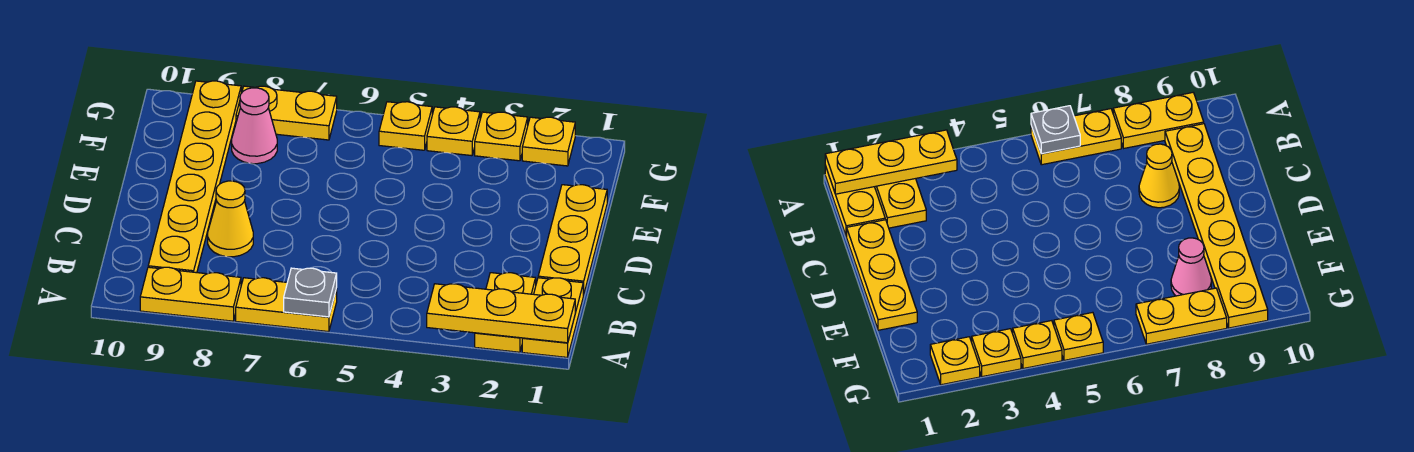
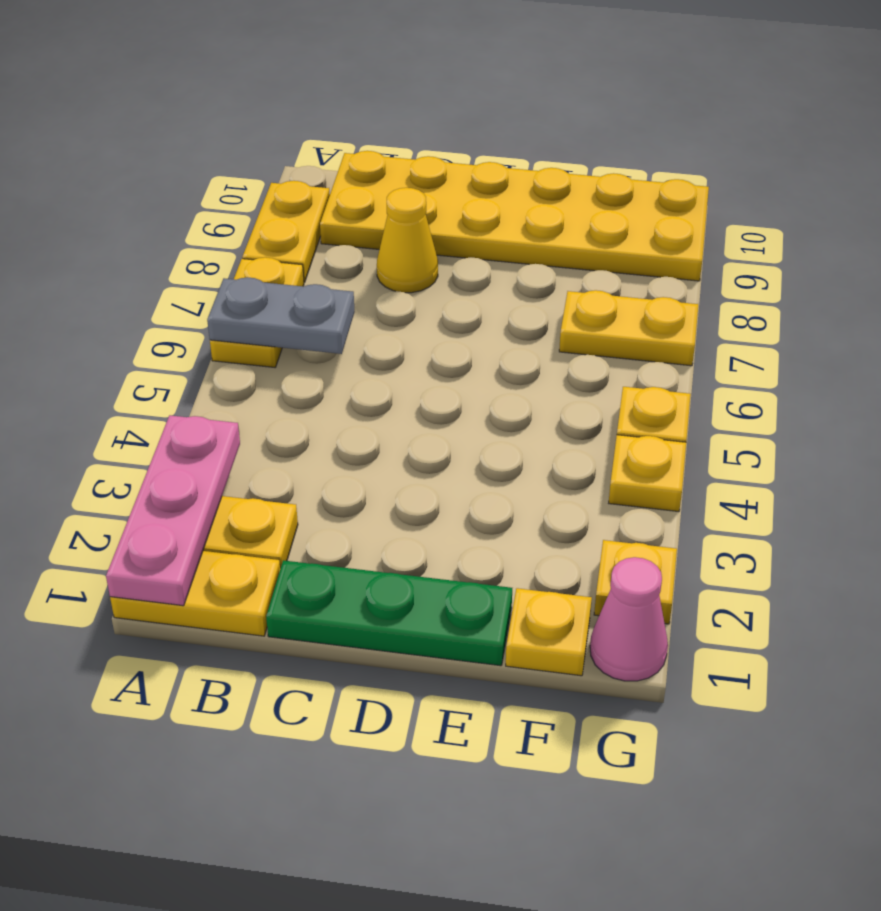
yellow 1x3 plate [427,284,575,343] -> pink 1x3 plate [106,415,240,606]
grey 1x1 plate [284,268,337,317] -> grey 1x2 plate [207,277,355,354]
yellow 1x6 plate [148,81,241,273] -> yellow 2x6 plate [320,151,709,281]
yellow 1x3 plate [538,185,607,295] -> green 1x3 plate [266,560,512,666]
pink 1x1 cone [232,88,277,164] -> pink 1x1 cone moved to [590,557,668,681]
yellow 1x1 plate [475,112,528,161] -> yellow 1x1 plate moved to [506,588,592,676]
yellow 1x2 plate [236,86,337,140] -> yellow 1x2 plate turned to [559,290,698,366]

